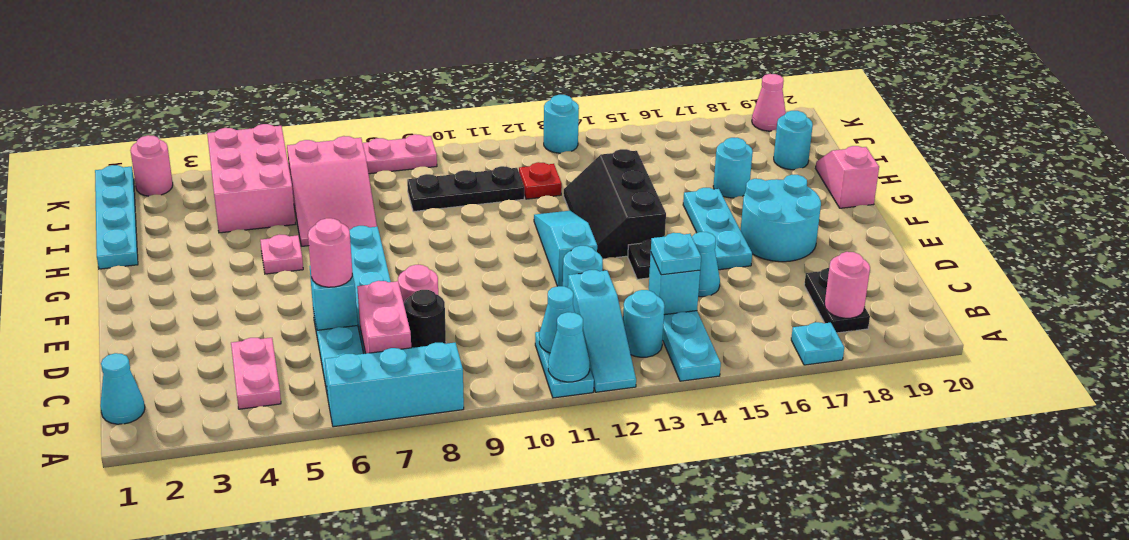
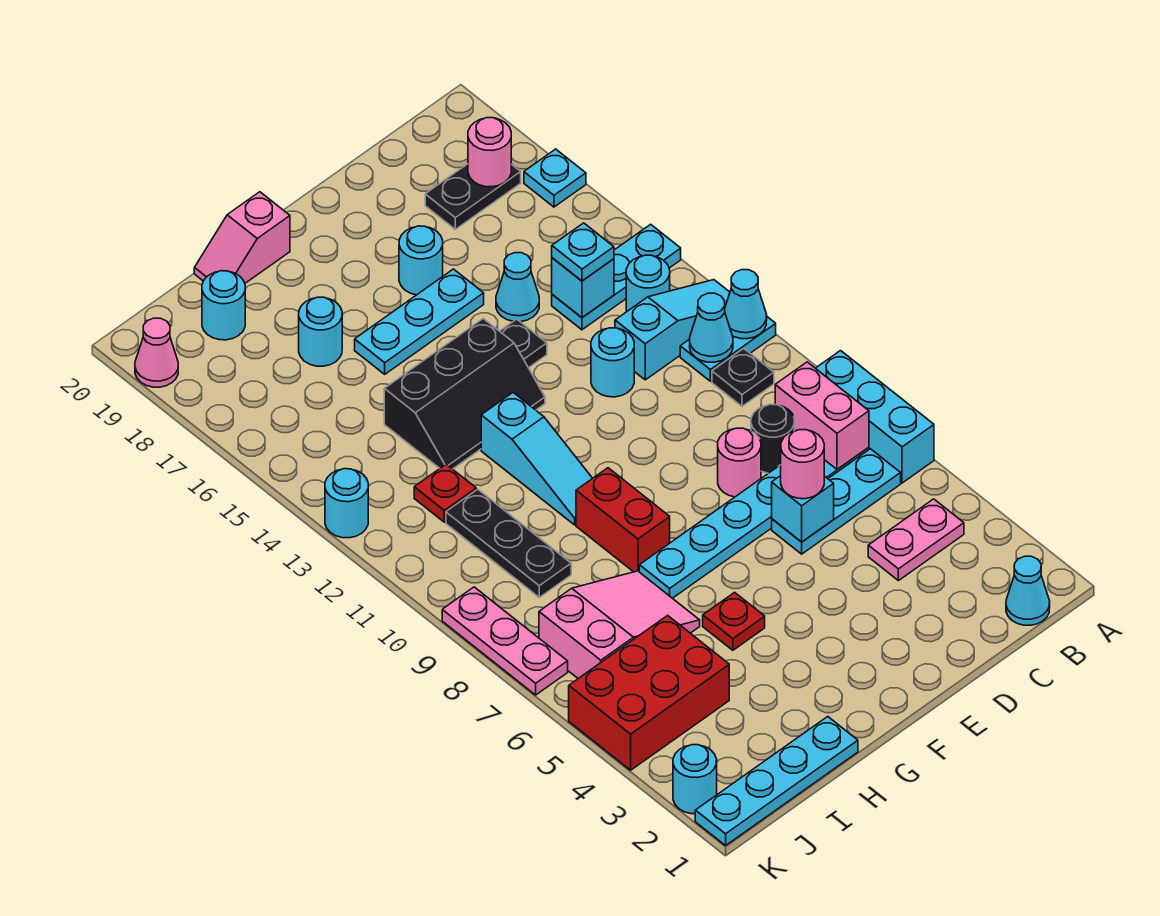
pink 1x2 brick [357,281,411,354] -> pink 1x2 brick turned to [775,362,869,469]
none -> black 1x1 plate [712,349,774,406]
cyan 1x3 slope [534,211,597,286] -> cyan 1x3 slope turned to [481,393,593,525]
cyan 2x2 round brick [741,175,821,262] -> cyan 1x1 round brick [399,226,443,295]
pink 1x1 plate [260,235,303,274] -> red 1x1 plate [703,592,765,650]
none -> red 1x2 brick [576,468,670,572]
pink 2x3 brick [207,124,295,233] -> red 2x3 brick [569,615,729,770]
pink 1x1 round brick [130,135,173,196] -> cyan 1x1 round brick [673,745,717,814]

